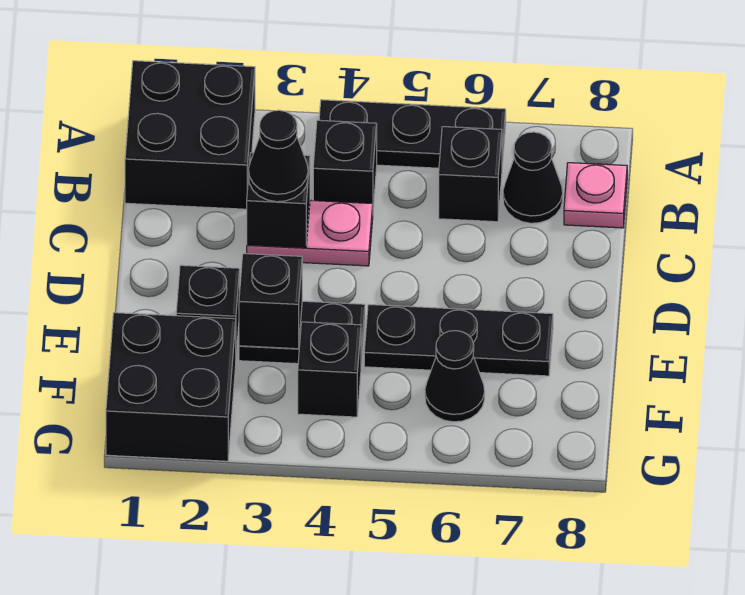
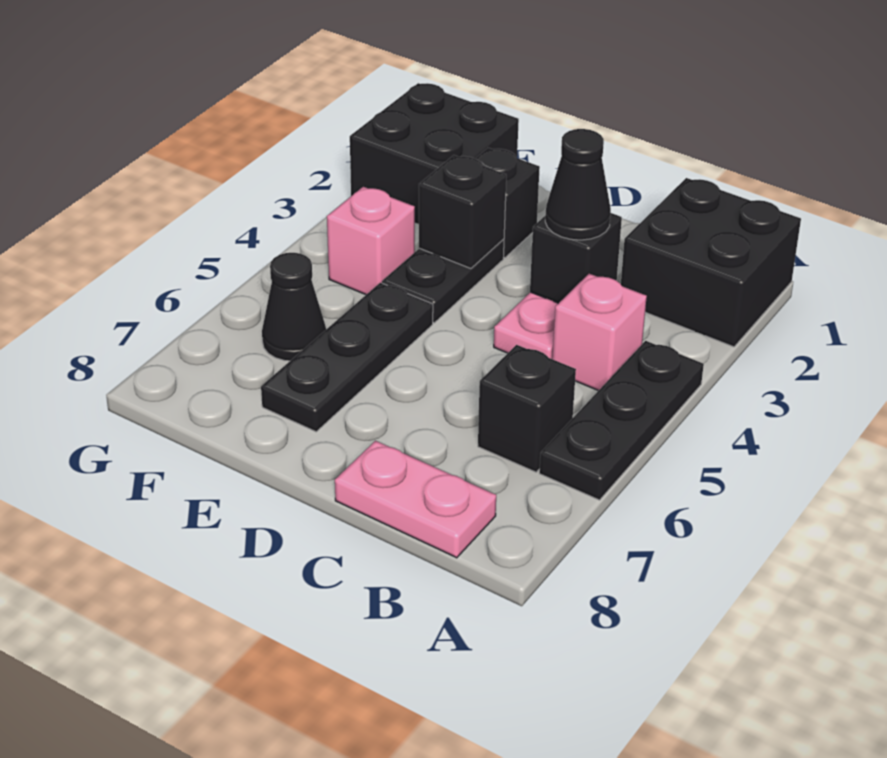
black 1x1 brick [313,120,377,207] -> pink 1x1 brick [552,274,647,391]
black 1x1 cone [503,132,563,223] -> none
pink 1x1 plate [564,163,627,228] -> pink 1x2 plate [335,441,496,558]
black 1x1 brick [298,322,361,417] -> pink 1x1 brick [327,187,415,295]

